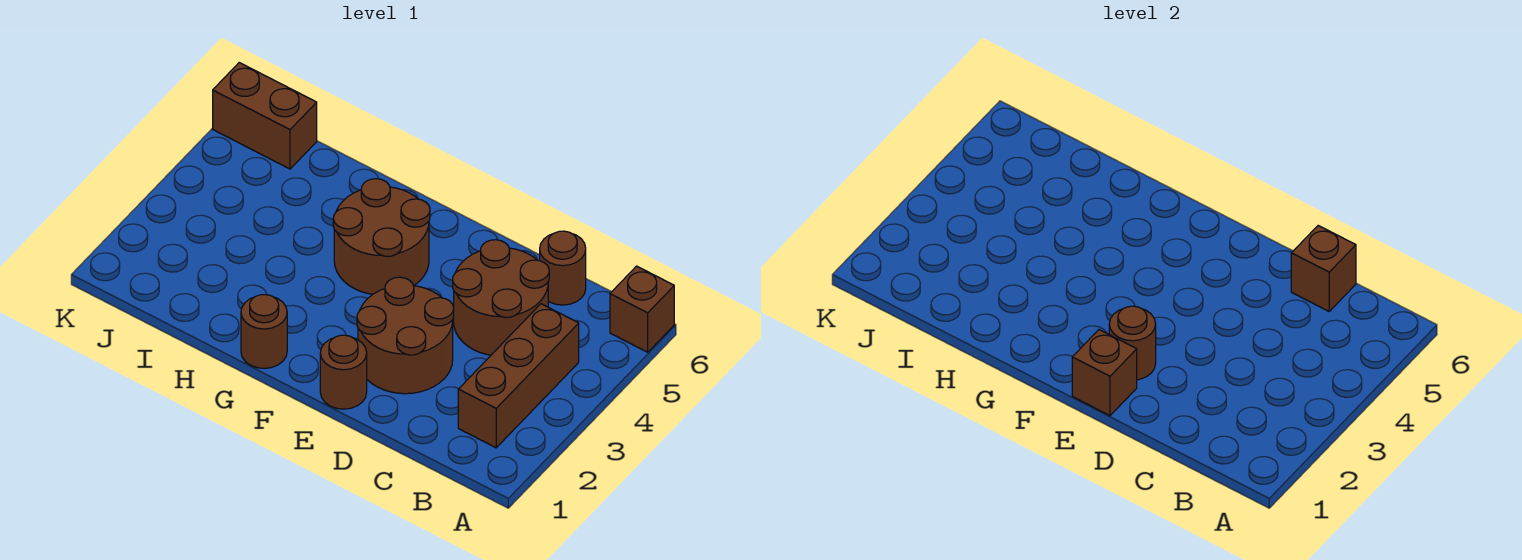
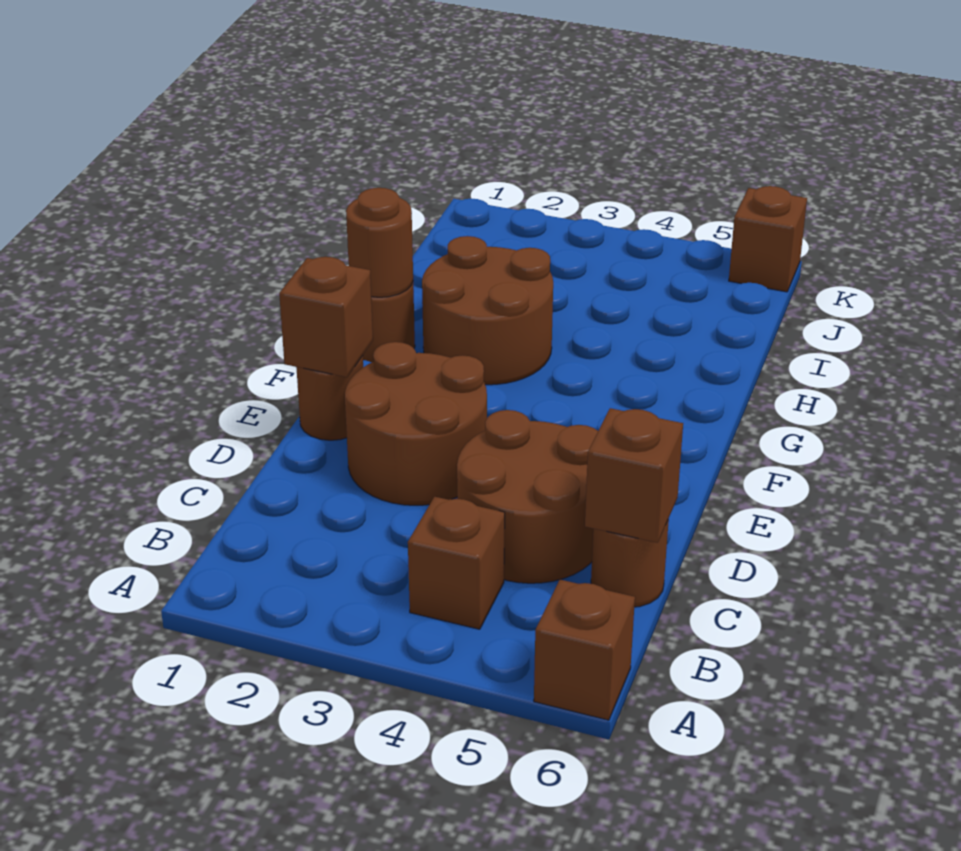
brown 1x3 brick [458,304,579,448] -> brown 1x1 brick [408,497,505,629]
brown 1x1 round brick [1109,306,1156,380] -> brown 1x1 round brick moved to [346,188,413,297]
brown 2x2 round brick [333,179,430,294] -> brown 2x2 round brick moved to [422,236,553,385]
brown 1x2 brick [213,63,317,169] -> brown 1x1 brick [729,186,807,292]

